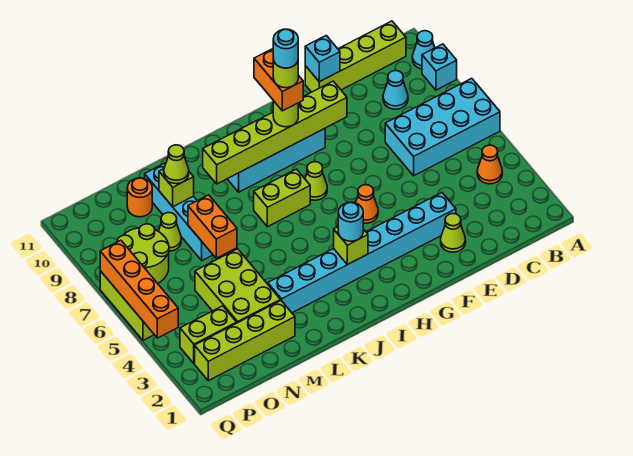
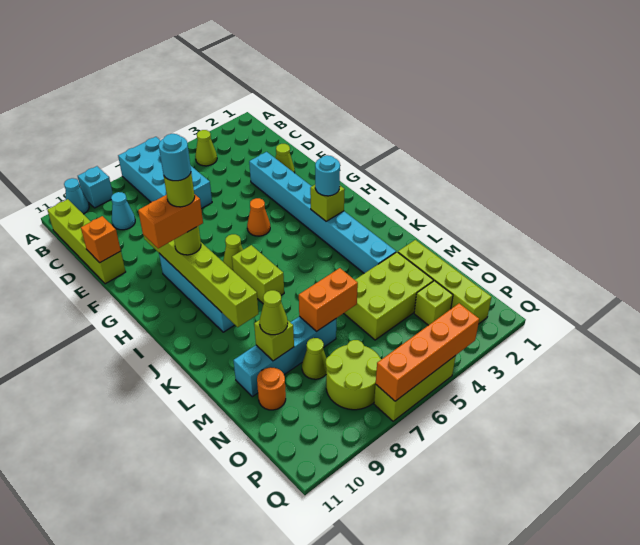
orange 1x1 cone [477,145,502,184] -> lime 1x1 cone [195,130,217,166]
cyan 1x1 brick [305,36,340,82] -> orange 1x1 brick [81,216,121,263]
lime 1x2 brick [180,306,237,363] -> lime 1x1 brick [414,281,453,325]

